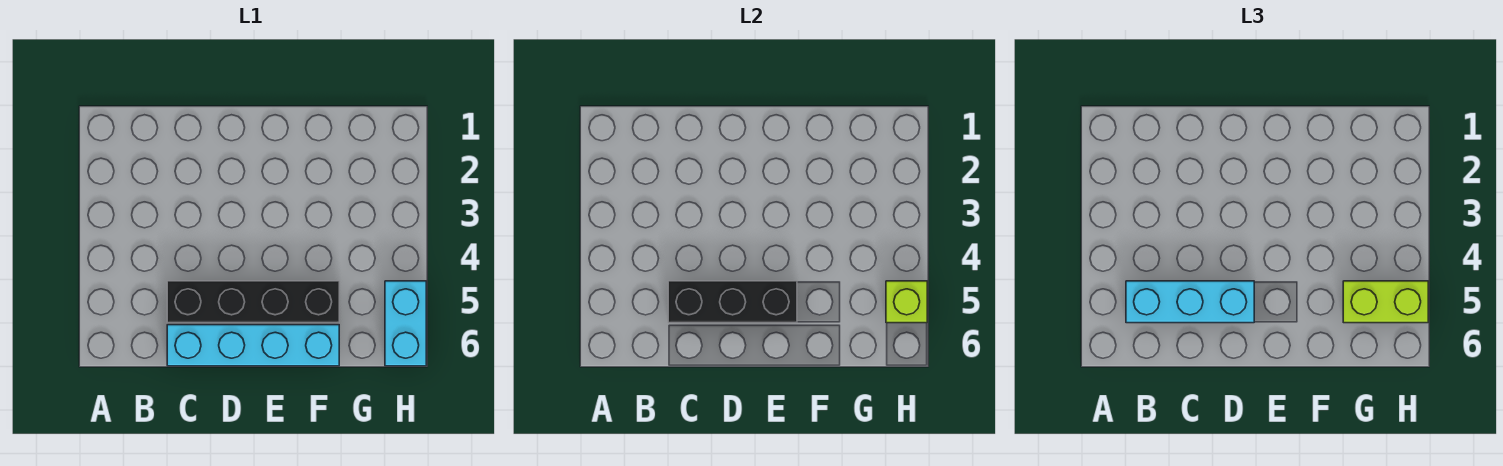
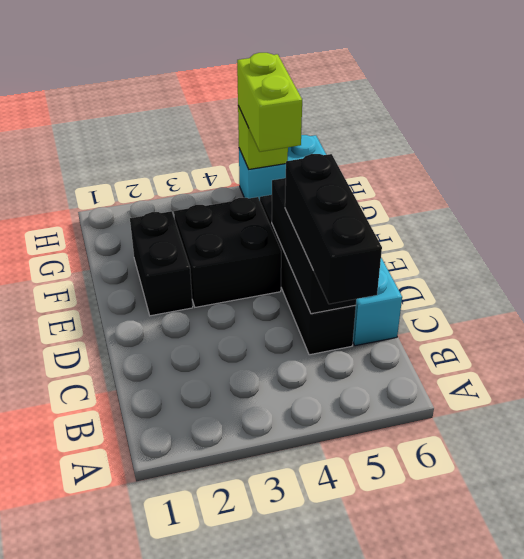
cyan 1x3 brick [1126,281,1254,323] -> black 1x3 brick [285,154,382,304]
none -> black 1x2 brick [130,211,193,316]
none -> black 2x2 brick [174,197,281,307]

